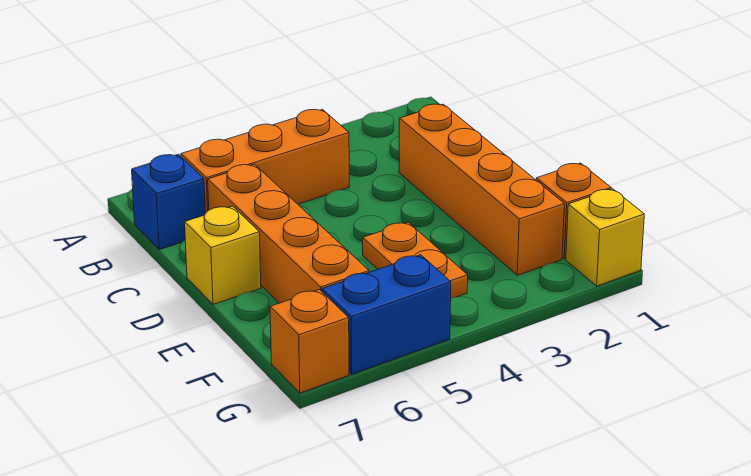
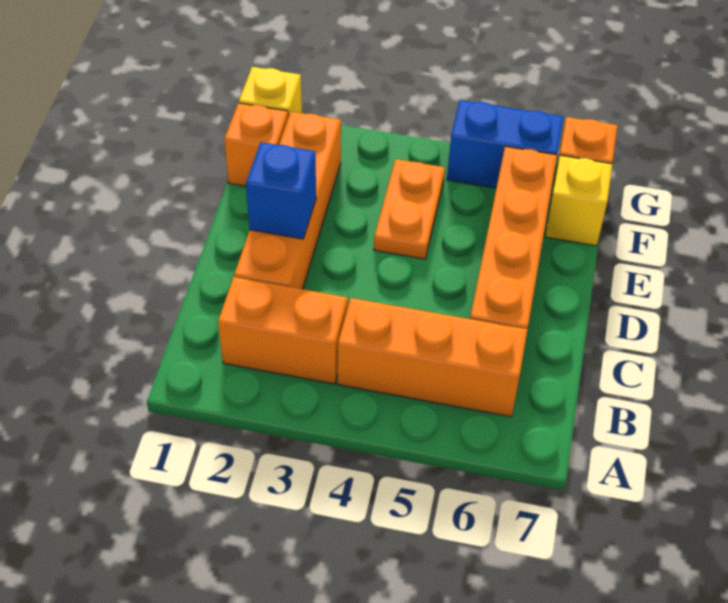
none -> orange 1x2 brick [218,277,348,384]
blue 1x1 brick [132,154,205,249] -> blue 1x1 brick moved to [246,142,316,239]
yellow 1x1 brick [185,206,261,304] -> yellow 1x1 brick moved to [545,155,612,246]

